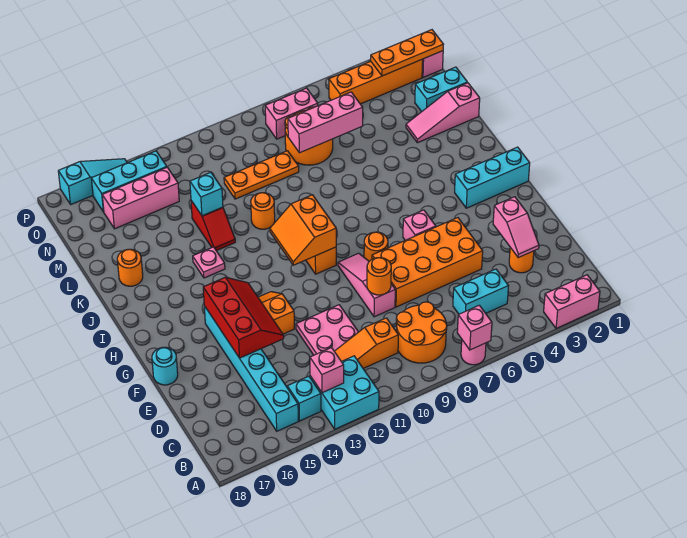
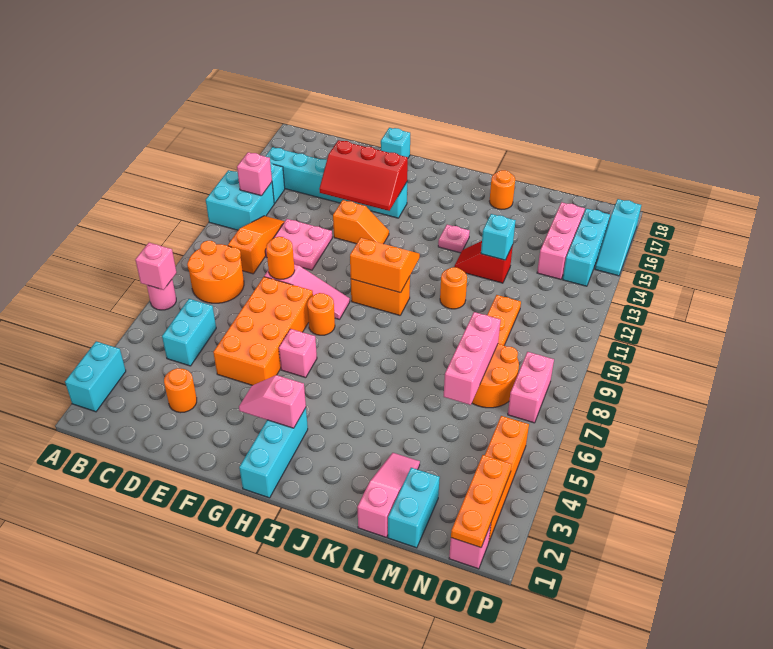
pink 1x2 brick [544,275,600,329] -> cyan 1x2 brick [65,341,126,412]
pink 1x2 slope [493,197,539,258] -> pink 1x2 slope moved to [239,375,306,428]
cyan 1x1 round brick [152,347,178,385] -> cyan 1x1 brick [381,128,410,158]

